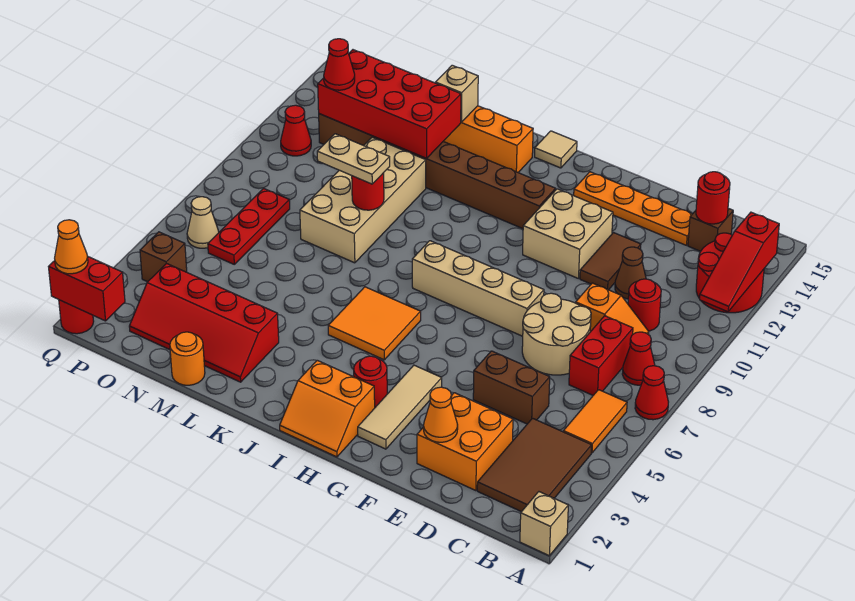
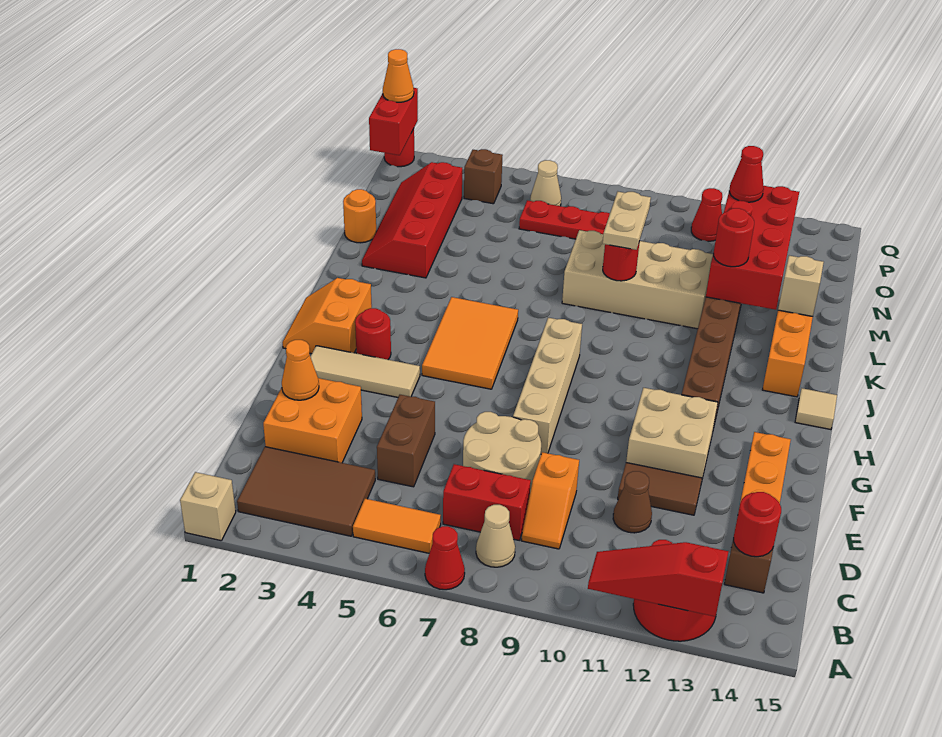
red 1x1 cone [622,332,655,385] -> tan 1x1 cone [476,505,515,567]
red 1x1 round brick [628,279,661,331] -> red 1x1 round brick moved to [714,208,754,267]
orange 2x2 tile [328,287,421,360] -> orange 2x3 tile [422,297,518,389]

